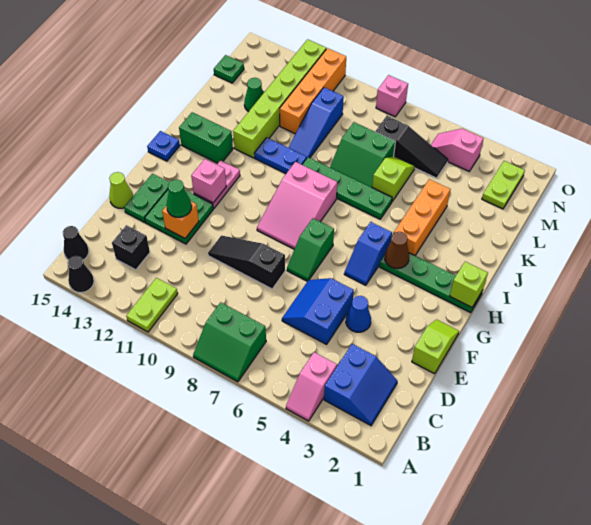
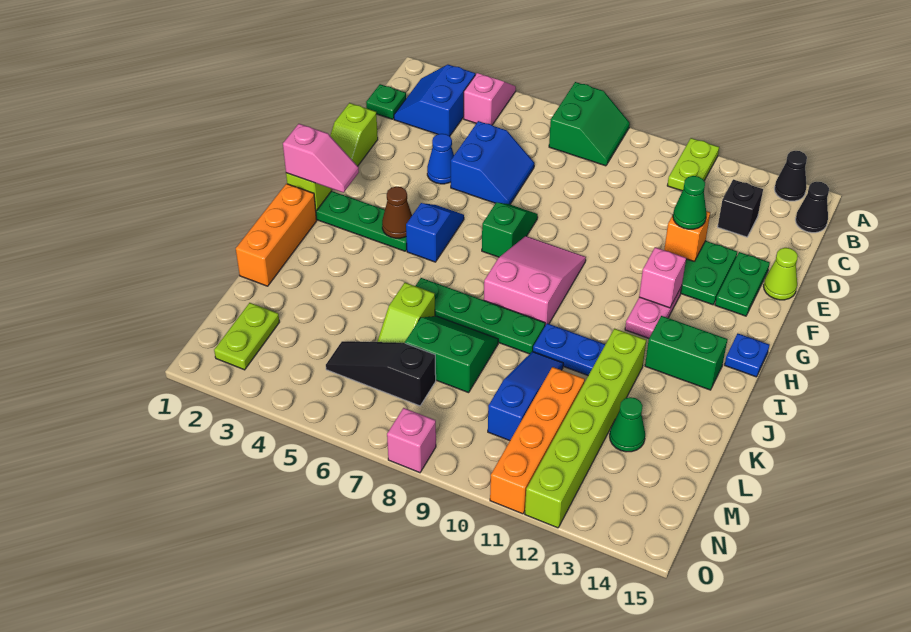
green 2x2 slope [193,302,266,382] -> green 2x2 slope turned to [549,82,630,166]
black 1x3 slope [208,236,285,289] -> none
orange 1x3 brick [394,179,450,255] -> orange 1x3 brick moved to [236,184,317,286]
green 1x1 plate [214,55,244,83] -> green 1x1 plate moved to [366,84,406,119]
pink 1x2 slope [431,129,484,171] -> pink 1x2 slope moved to [283,124,359,193]

